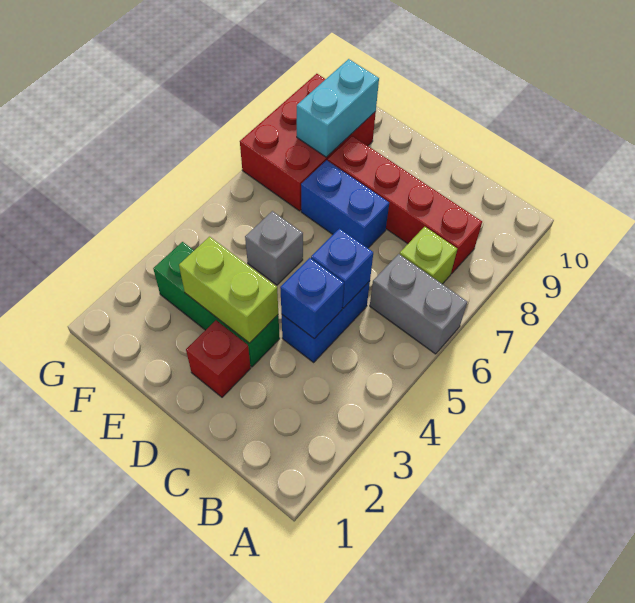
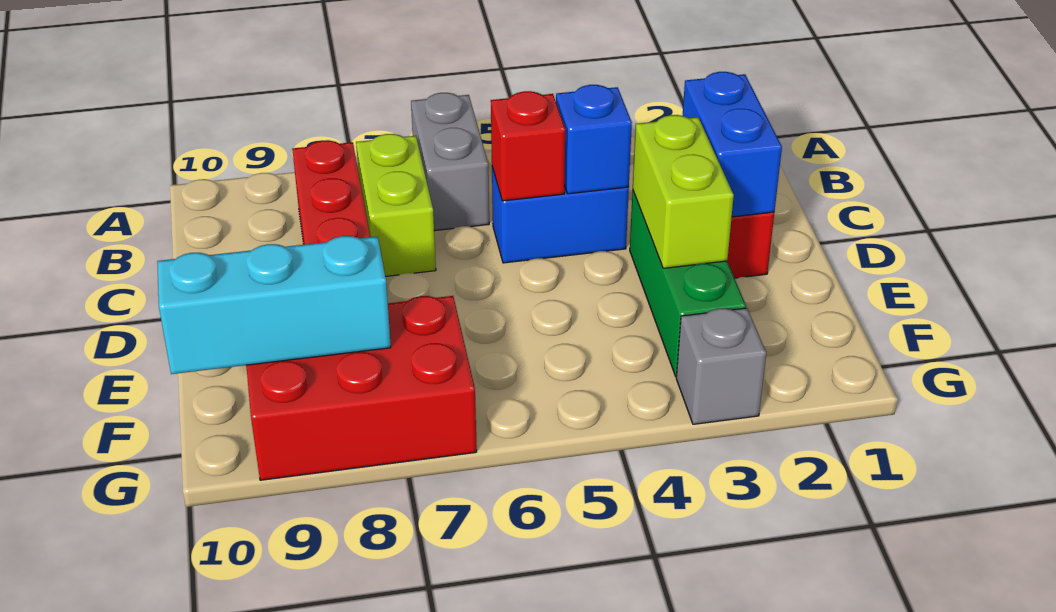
lime 1x1 brick [400,227,457,284] -> lime 1x2 brick [356,134,436,276]
blue 1x1 brick [311,229,373,308] -> red 1x1 brick [491,91,565,201]
blue 1x2 brick [301,160,389,248] -> blue 1x2 brick moved to [683,72,782,217]
grey 1x1 brick [245,211,303,285] -> grey 1x1 brick moved to [676,308,766,424]
cyan 1x2 brick [297,59,379,157] -> cyan 1x3 brick [157,236,391,374]

